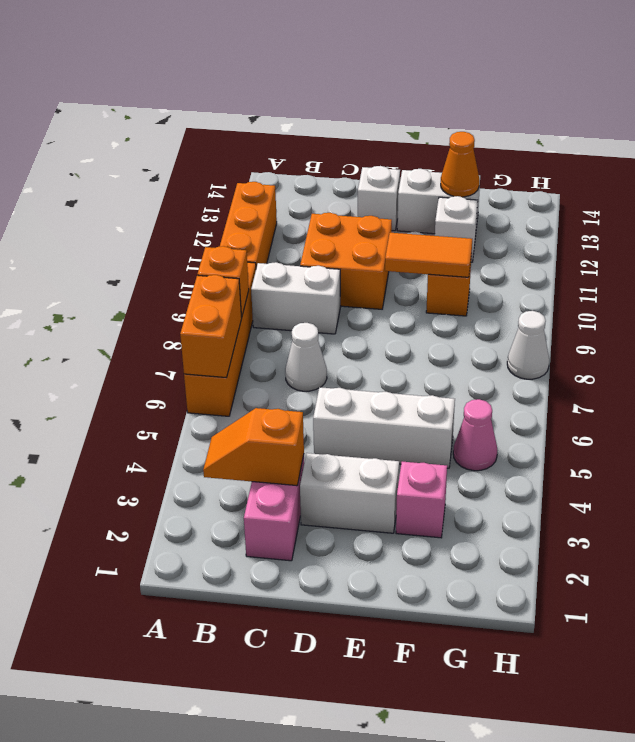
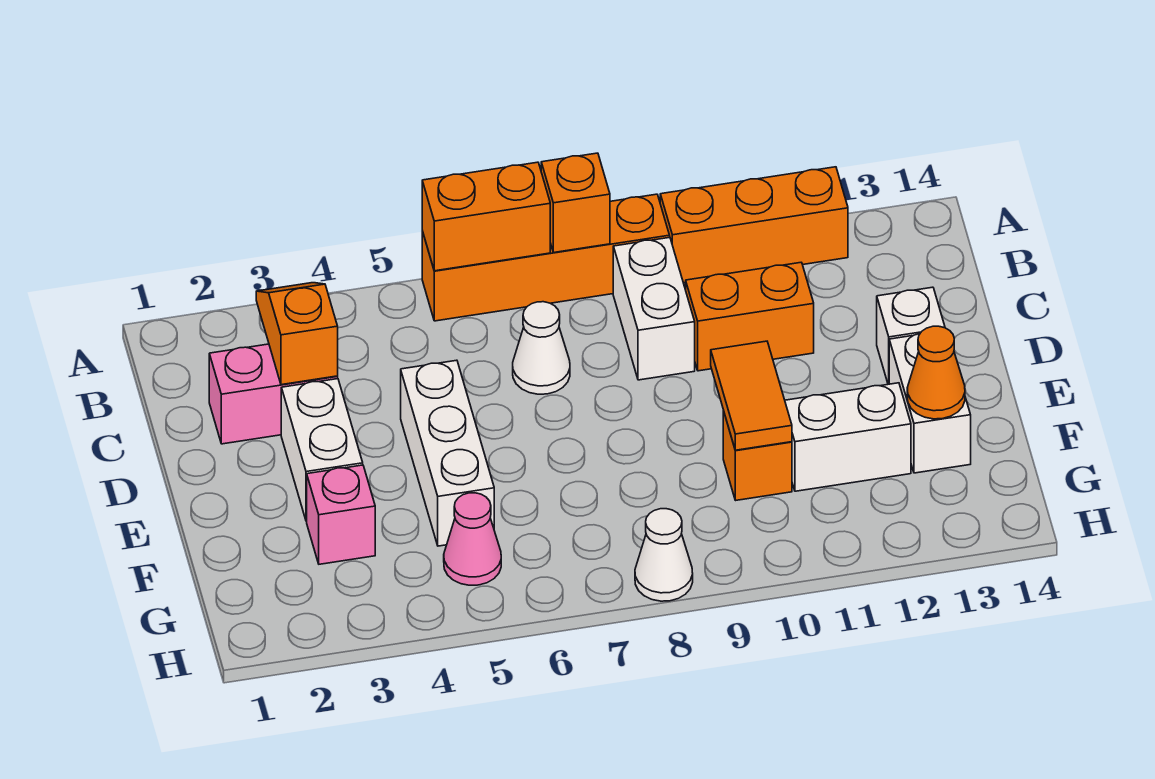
orange 2x2 brick [300,213,392,309] -> orange 1x2 brick [686,262,814,371]
white 1x1 brick [435,196,478,262] -> white 1x2 brick [785,383,911,491]

